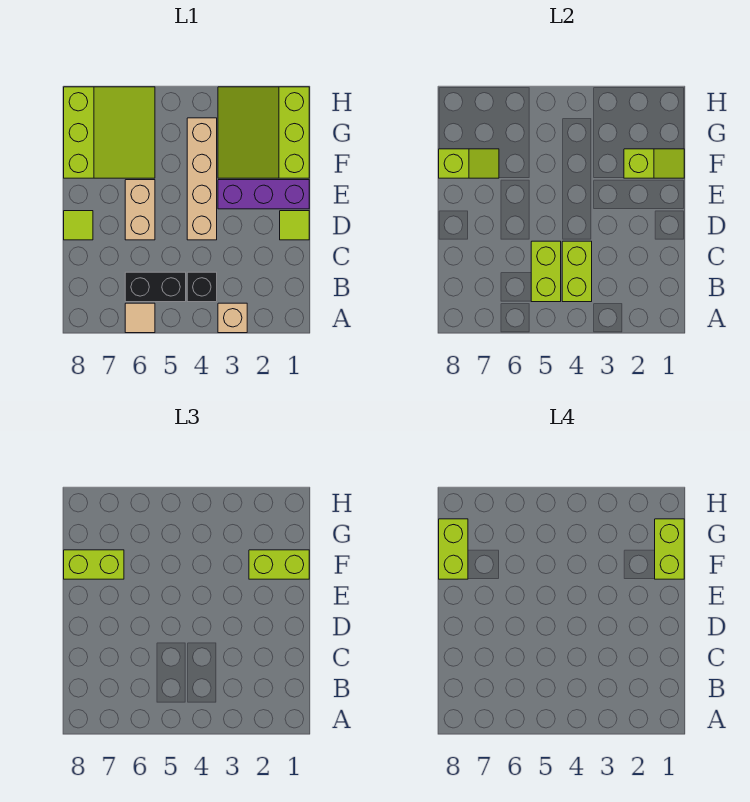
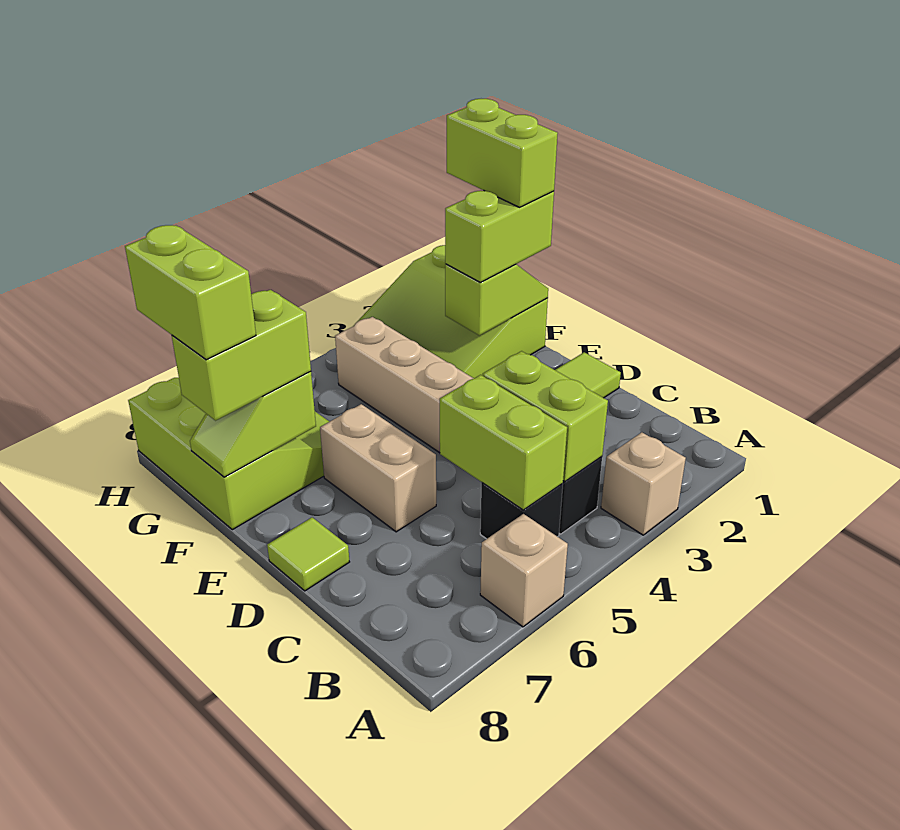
tan 1x1 tile [125,303,155,333] -> tan 1x1 brick [480,514,568,627]
black 1x2 brick [125,272,186,302] -> black 1x1 brick [480,483,563,539]
purple 1x3 brick [218,180,309,209] -> none
lime 1x2 slope [439,149,499,178] -> lime 1x2 slope turned to [190,371,316,477]

